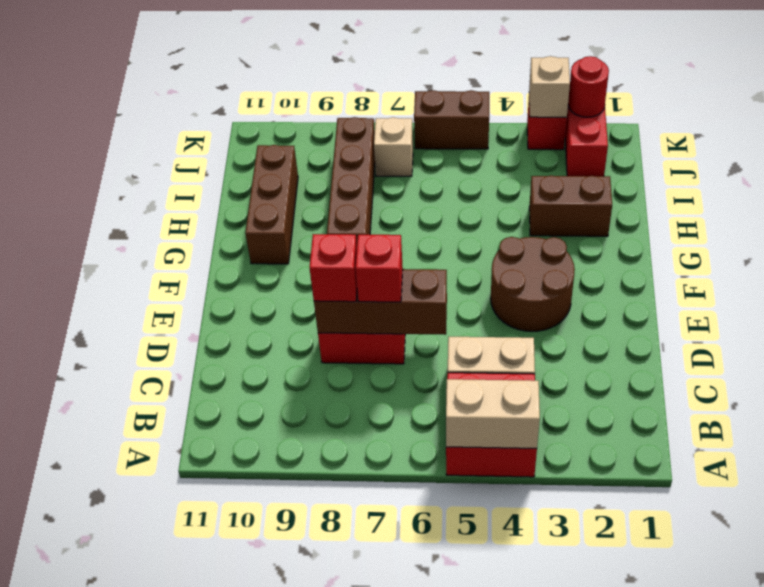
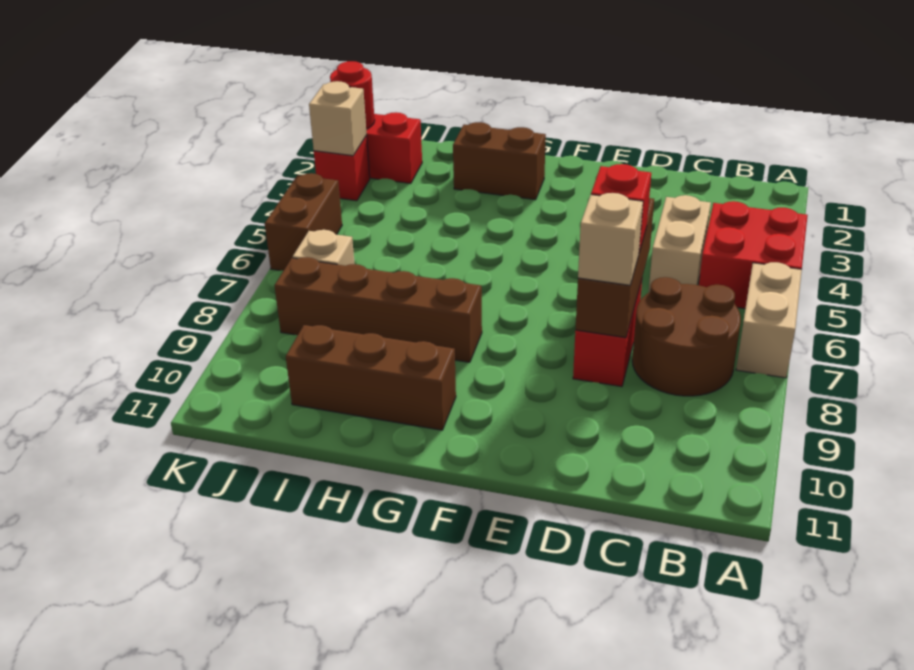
tan 1x2 brick [446,379,540,448] -> tan 1x2 brick moved to [736,262,802,378]
red 1x1 brick [310,234,357,302] -> tan 1x1 brick [578,193,643,285]
brown 2x2 round brick [491,237,575,331] -> brown 2x2 round brick moved to [632,277,741,396]
brown 1x2 brick [529,175,612,236] -> brown 1x2 brick turned to [453,122,546,200]

